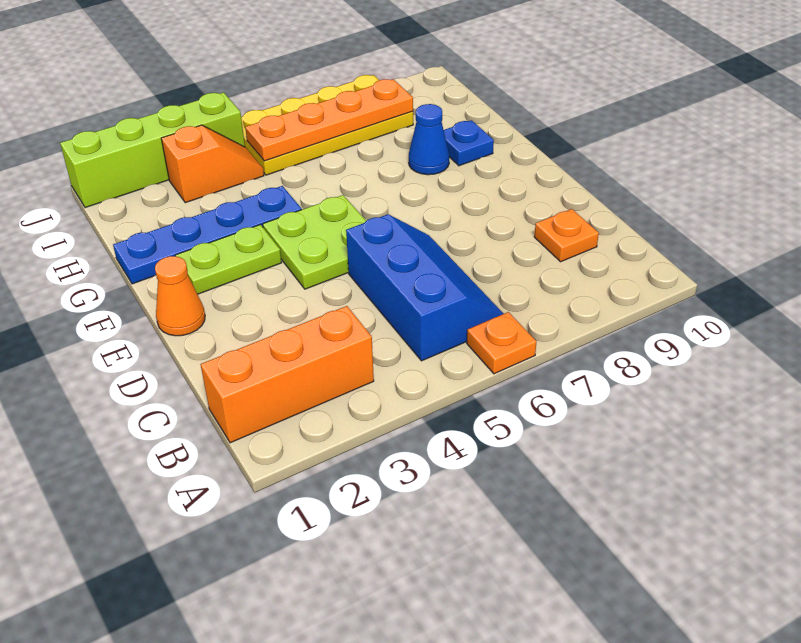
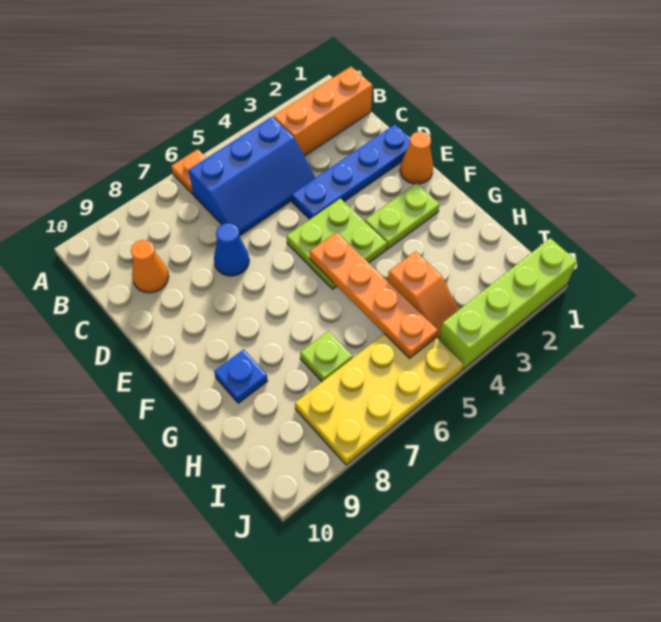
blue 2x3 slope [346,214,504,361] -> blue 2x3 slope turned to [189,117,315,236]
orange 1x1 plate [534,209,599,262] -> orange 1x1 cone [131,240,169,293]
blue 1x4 plate [113,186,302,284] -> blue 1x4 plate moved to [292,124,410,219]
blue 1x1 cone [409,104,449,175] -> blue 1x1 cone moved to [214,223,249,276]
none -> lime 1x1 plate [300,331,353,381]
orange 1x2 slope [161,125,264,203] -> orange 1x2 slope turned to [388,251,459,339]
orange 1x4 plate [245,79,413,161] -> orange 1x4 plate turned to [310,232,438,358]

